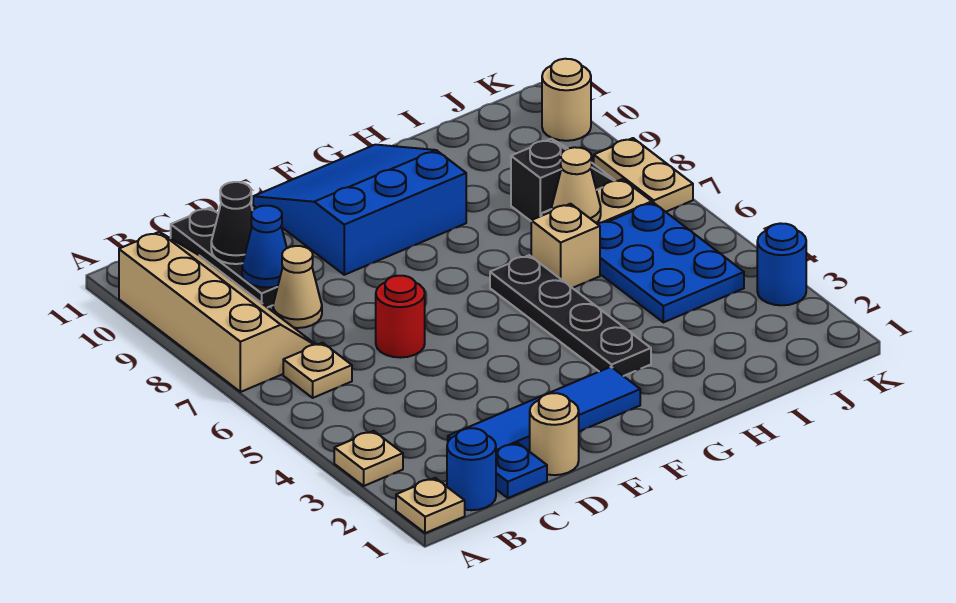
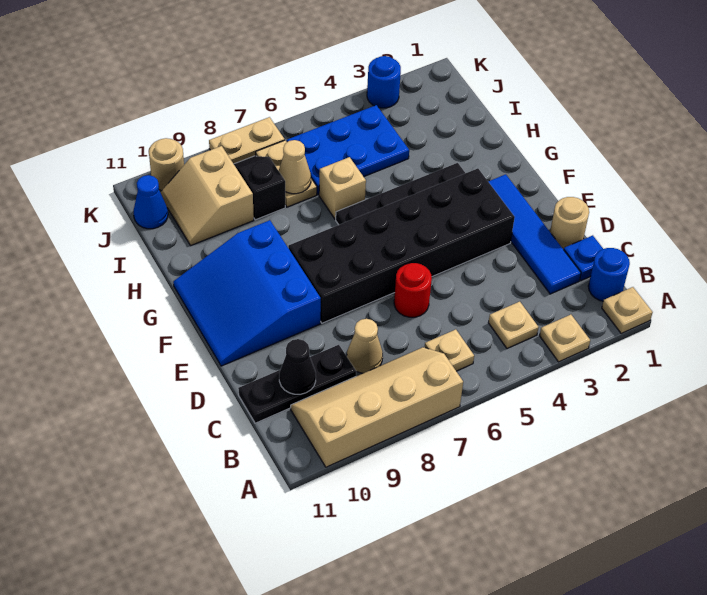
none -> tan 1x1 plate [488,302,539,348]
blue 1x1 cone [242,206,287,288] -> blue 1x1 cone moved to [134,175,168,229]
none -> black 2x6 brick [288,168,515,323]
none -> tan 2x2 slope [161,146,254,245]

